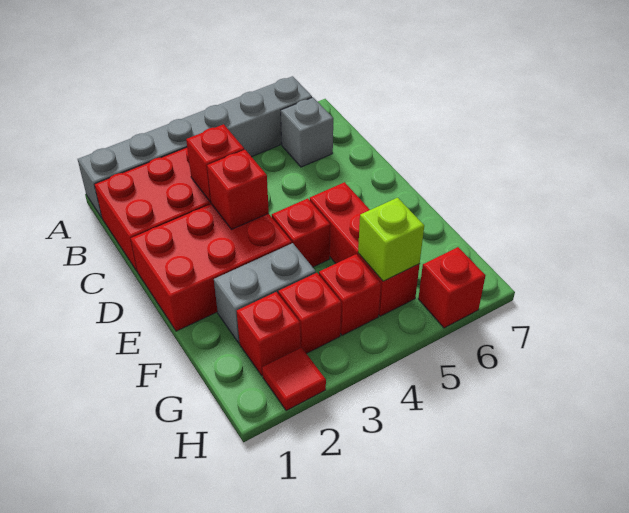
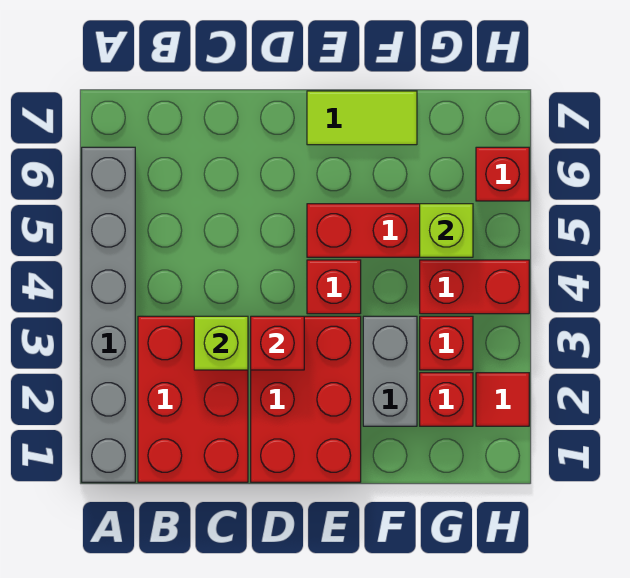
grey 1x1 brick [281,97,333,167] -> none
red 1x1 brick [186,124,244,202] -> lime 1x1 brick [194,316,248,370]
none -> lime 1x2 tile [307,91,417,145]
red 1x1 brick [319,254,381,335] -> red 1x2 brick [420,260,529,314]

